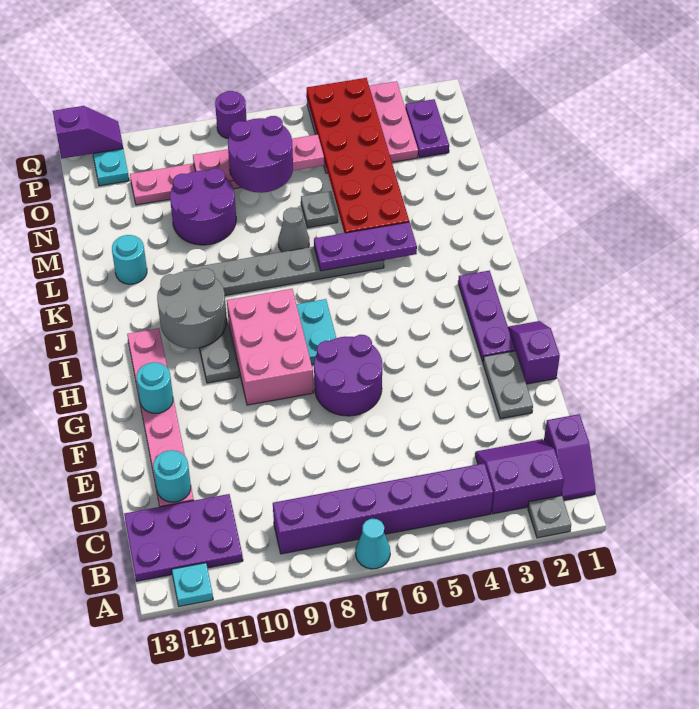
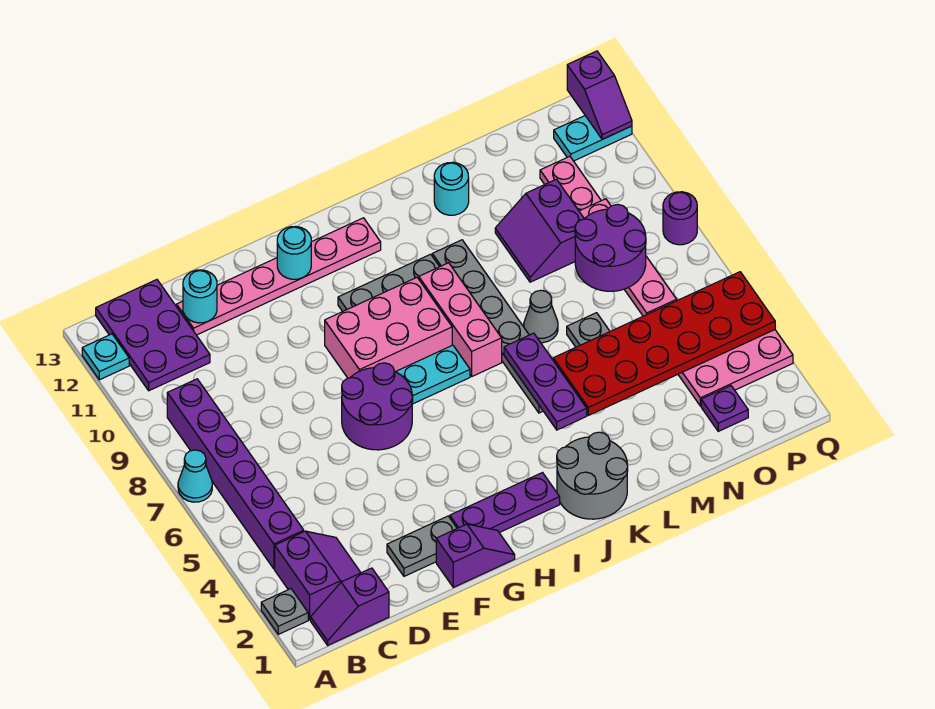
grey 2x2 round brick [157,268,227,348] -> grey 2x2 round brick moved to [557,432,628,519]
none -> pink 1x3 brick [419,263,502,376]
purple 2x2 round brick [170,168,236,245] -> purple 2x2 slope [495,179,584,282]
purple 1x2 plate [405,99,449,158] -> purple 1x1 plate [701,386,748,431]

